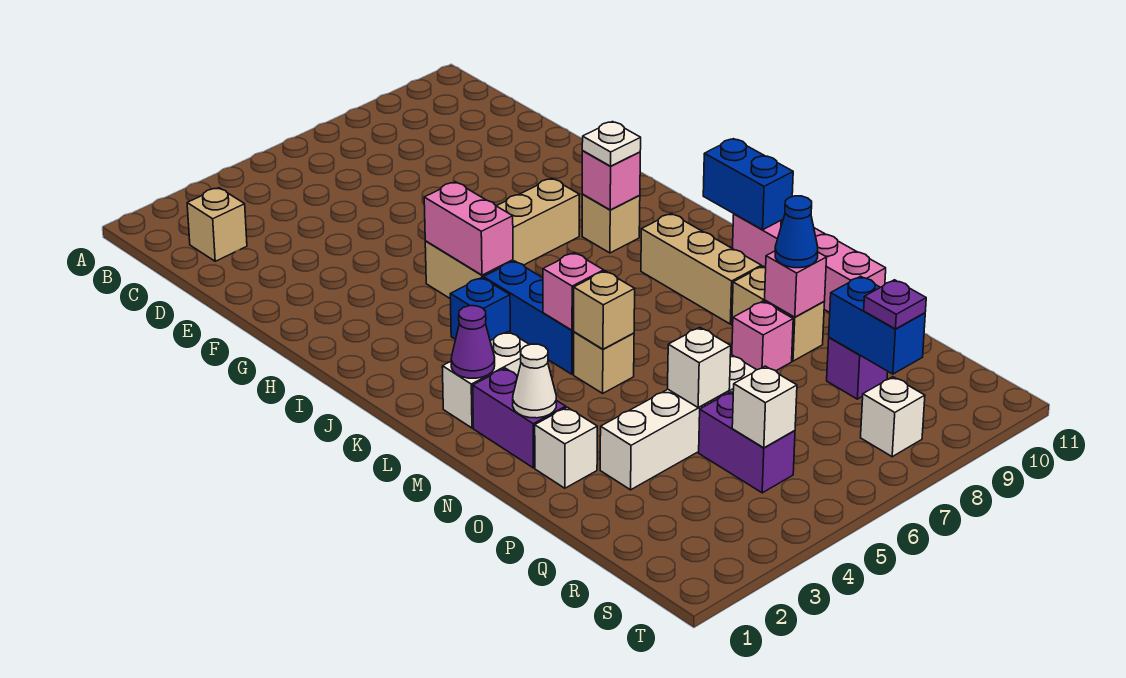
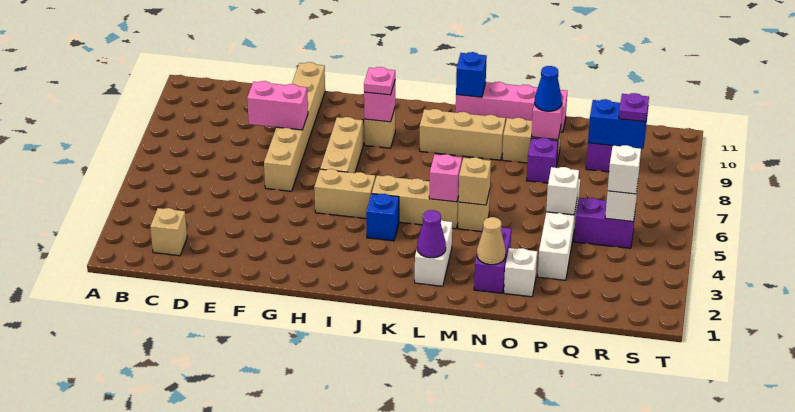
none -> tan 1x6 brick [264,62,325,191]
pink 1x2 brick [424,182,513,275] -> pink 1x2 brick moved to [247,81,308,130]
white 1x1 plate [582,122,641,166] -> pink 1x1 plate [364,67,395,95]
blue 1x3 brick [483,261,574,374] -> tan 1x3 brick [372,175,459,229]
blue 1x2 brick [703,139,793,230] -> blue 1x1 brick [456,52,487,97]
purple 1x2 brick [473,368,566,468] -> purple 1x2 brick turned to [474,227,511,293]
white 1x1 cone [513,344,557,418] -> tan 1x1 cone [477,217,506,265]
pink 1x1 brick [732,301,793,371] -> purple 1x1 brick [527,138,558,183]
white 1x1 brick [861,377,925,457] -> white 1x1 brick moved to [608,145,641,194]

